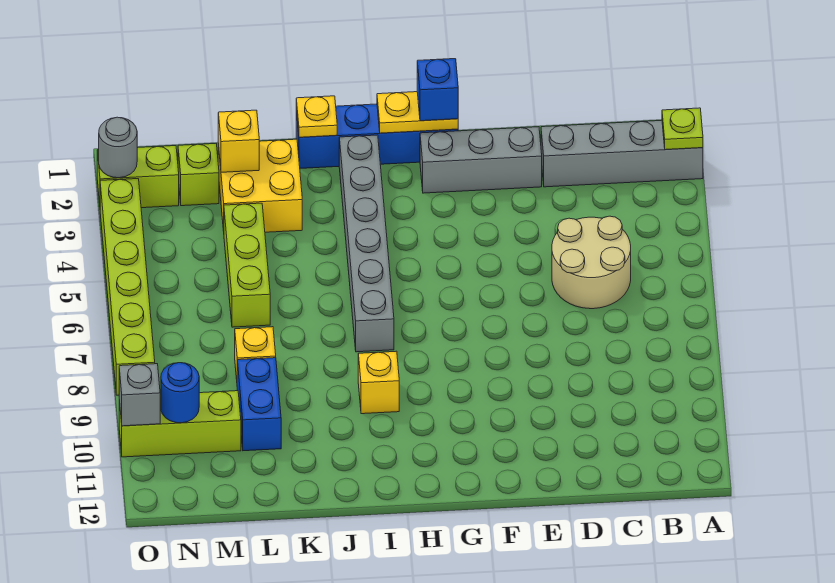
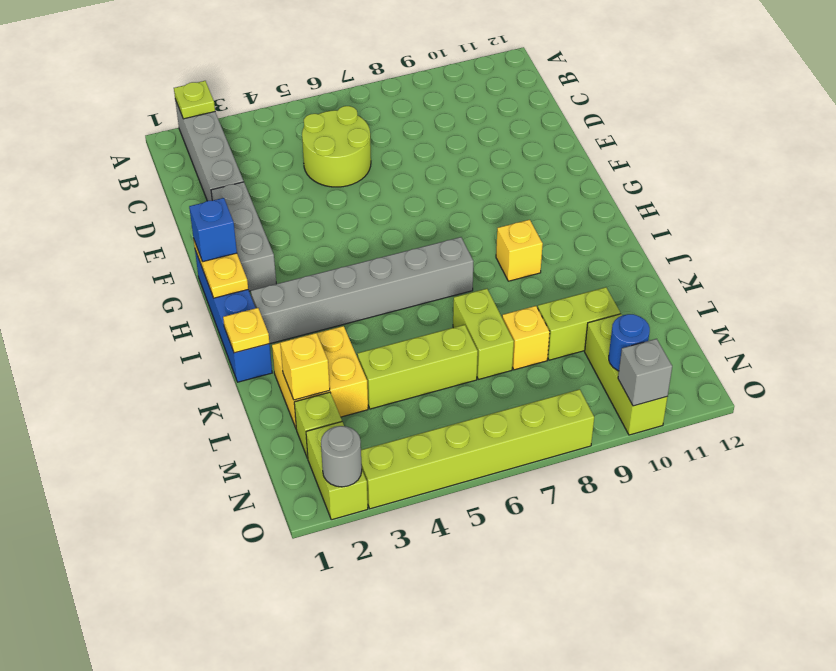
tan 2x2 round brick [552,216,631,309] -> lime 2x2 round brick [302,106,371,187]
none -> lime 1x2 brick [453,289,514,379]
blue 1x2 brick [237,358,281,451] -> lime 1x2 brick [538,287,620,360]

